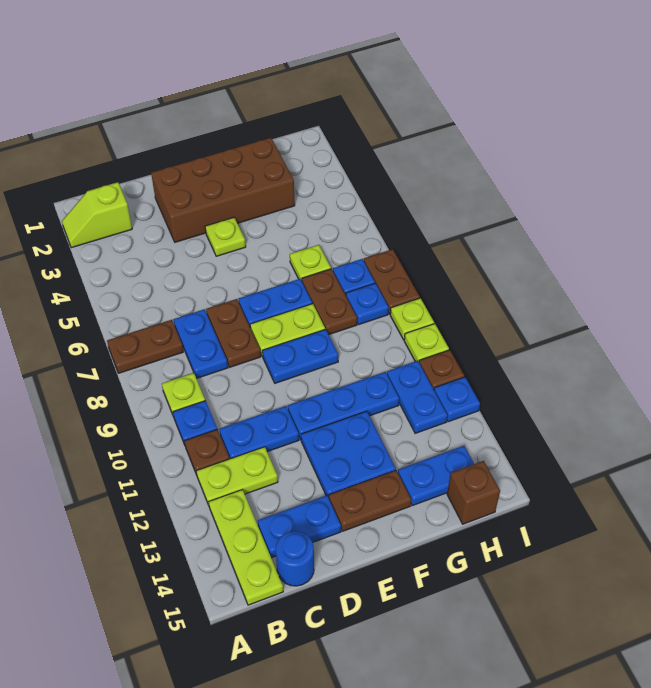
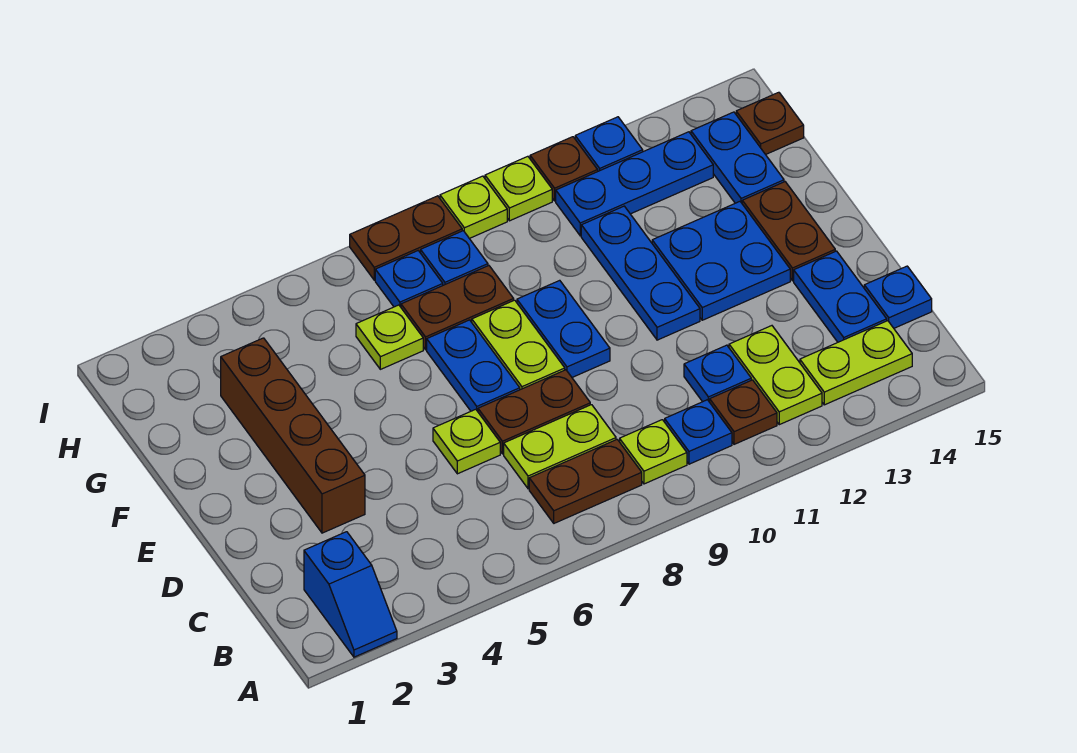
lime 1x2 slope [62,182,132,248] -> blue 1x2 slope [304,532,397,657]
brown 1x2 plate [107,320,183,373] -> brown 1x2 plate turned to [529,440,642,523]
lime 1x3 plate [209,490,283,605] -> lime 1x2 plate [800,321,912,405]
blue 1x2 plate [174,309,228,378] -> lime 1x2 plate [504,405,616,489]
blue 1x2 plate [219,406,299,459] -> blue 1x1 plate [684,345,751,402]
blue 1x1 round brick [276,531,314,586] -> blue 1x1 plate [864,266,932,328]
brown 2x4 brick [151,138,295,242] -> brown 1x4 brick [221,338,365,533]
lime 1x1 plate [205,217,246,256] -> lime 1x1 plate moved to [433,409,500,474]
blue 1x2 plate [387,361,447,433] -> blue 1x3 plate [556,132,713,236]
brown 1x1 brick [447,461,500,524] -> brown 1x1 plate [736,92,804,155]

